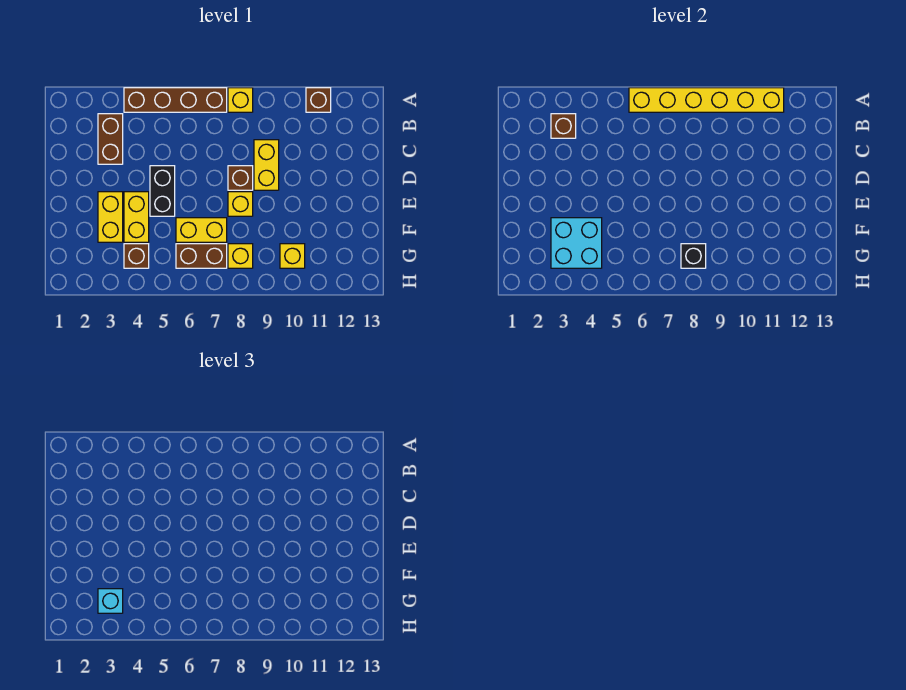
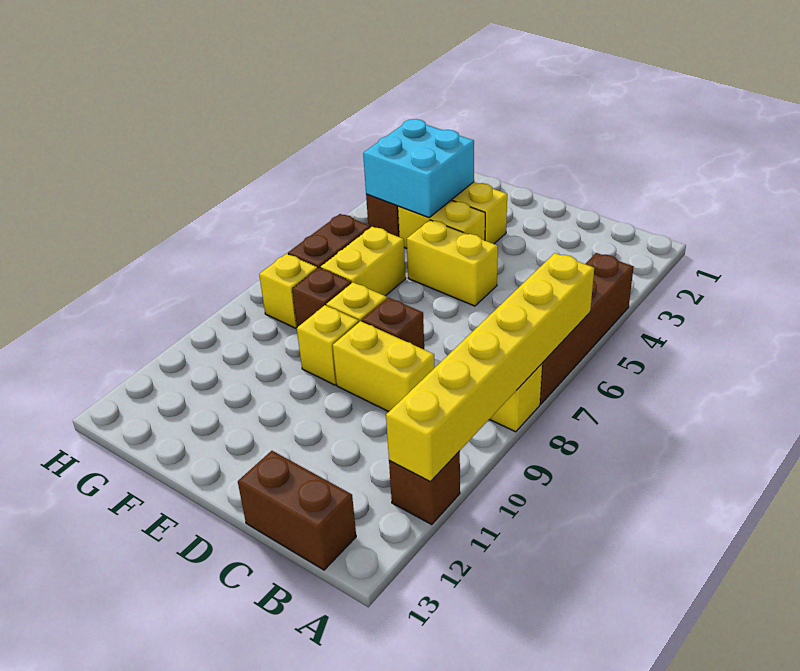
brown 1x2 brick [98,114,123,164] -> brown 1x2 brick moved to [238,451,356,570]
brown 1x1 brick [551,114,576,138] -> brown 1x1 brick moved to [292,268,351,327]
black 1x2 brick [150,166,175,216] -> yellow 1x2 brick [407,220,498,306]
cyan 1x1 brick [98,589,123,613] -> none
black 1x1 brick [681,244,706,268] -> none
yellow 1x1 brick [280,244,305,268] -> yellow 1x1 brick moved to [297,305,359,385]

